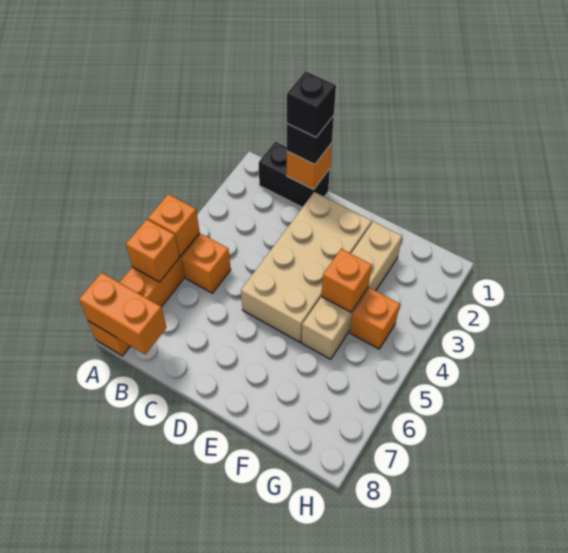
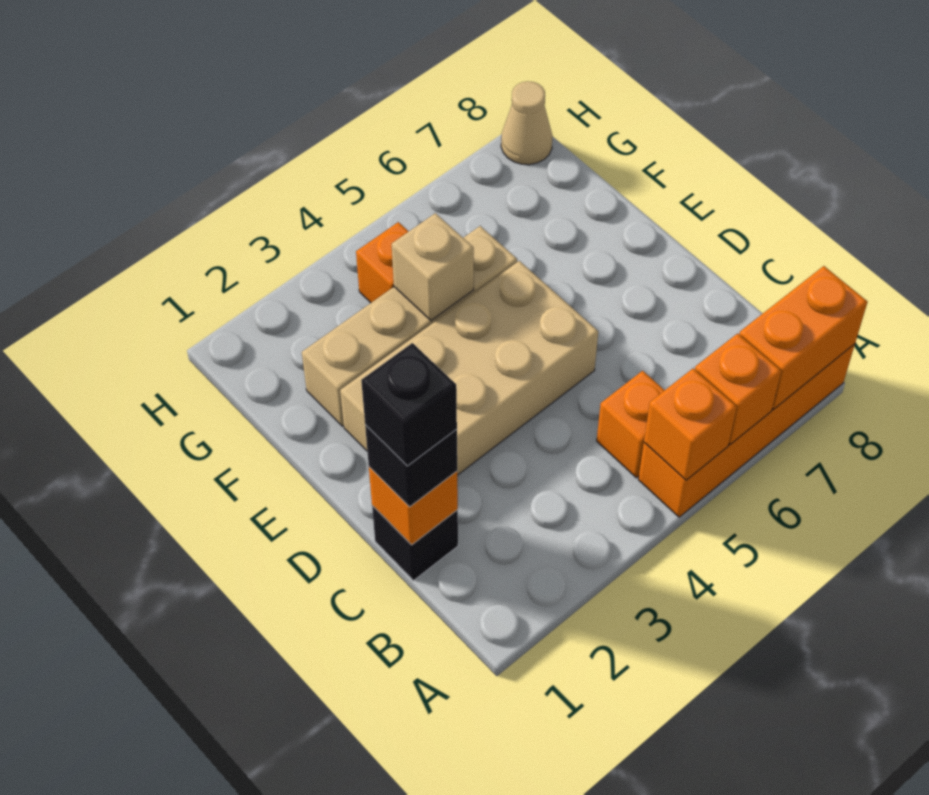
orange 1x2 brick [79,273,167,354] -> orange 1x2 brick turned to [739,266,868,409]
black 1x2 brick [259,142,330,207] -> black 1x1 brick [372,506,458,581]
orange 1x1 brick [321,249,372,312] -> tan 1x1 brick [392,213,474,321]
none -> tan 1x1 cone [501,81,552,165]

